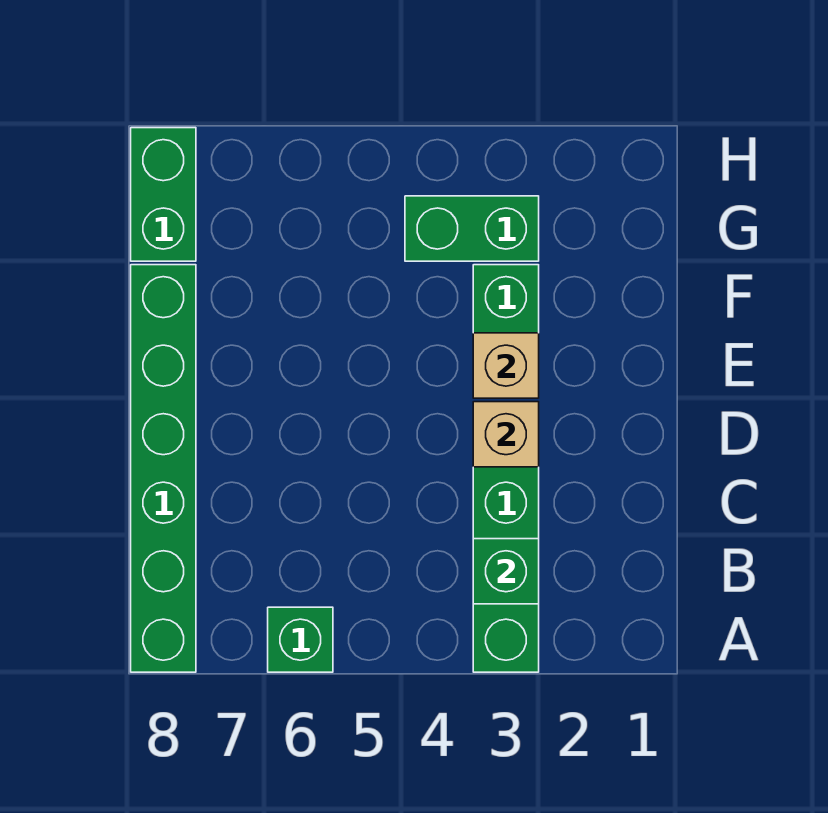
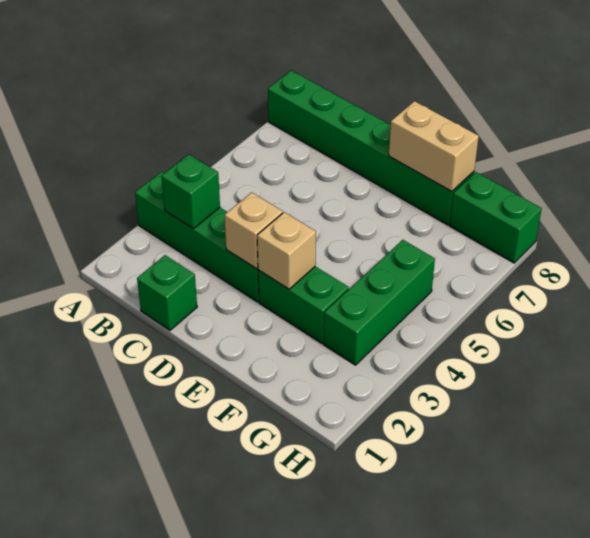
green 1x1 brick [268,607,333,672] -> green 1x1 brick moved to [137,255,197,330]
none -> tan 1x2 brick [389,101,479,191]
green 1x2 brick [405,196,539,261] -> green 1x3 brick [324,240,435,365]

